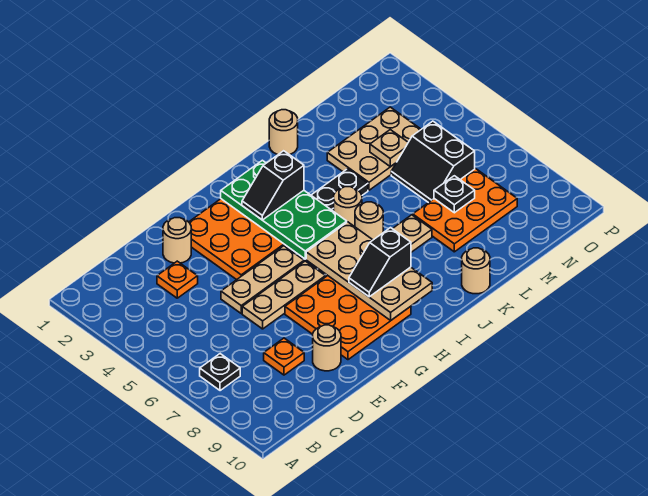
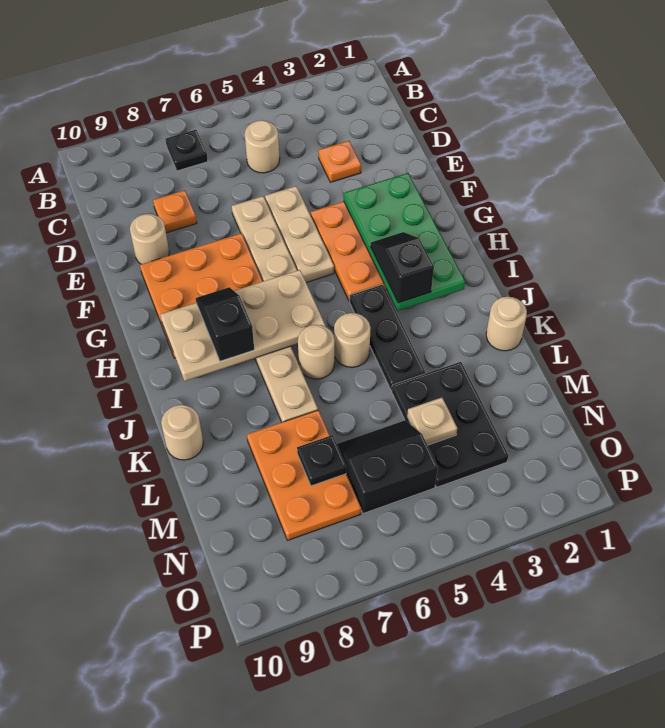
tan 1x1 round brick [163,218,191,263] -> tan 1x1 round brick moved to [245,120,280,173]
green 2x4 plate [221,160,347,259] -> green 2x4 plate turned to [344,173,465,311]
tan 2x3 plate [327,107,421,190] -> black 2x3 plate [392,362,508,487]

